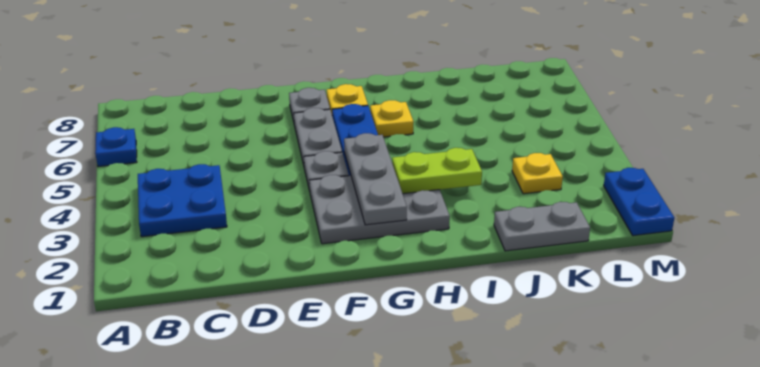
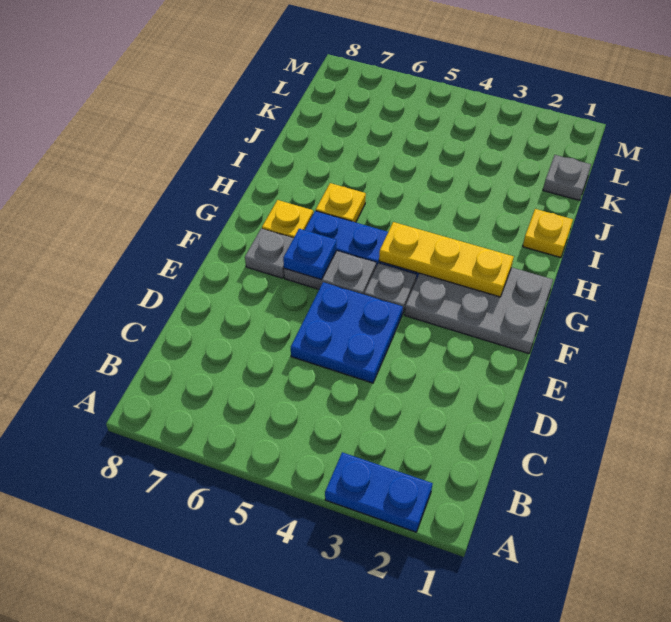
blue 1x1 plate [95,127,137,167] -> blue 1x1 plate moved to [283,229,337,280]
blue 2x2 plate [138,164,227,237] -> blue 2x2 plate moved to [291,282,403,383]
grey 2x3 plate [309,175,450,244] -> grey 2x3 plate turned to [405,267,553,354]
grey 1x3 plate [344,133,407,225] -> yellow 1x3 plate [379,222,514,297]
lime 1x2 plate [392,148,482,194] -> none
grey 1x2 plate [494,202,590,251] -> grey 1x1 plate [543,155,591,200]
yellow 1x1 plate [512,153,563,194] -> yellow 1x1 plate moved to [523,209,573,257]
blue 1x2 plate [604,168,674,236] -> blue 1x2 plate moved to [325,452,433,532]

